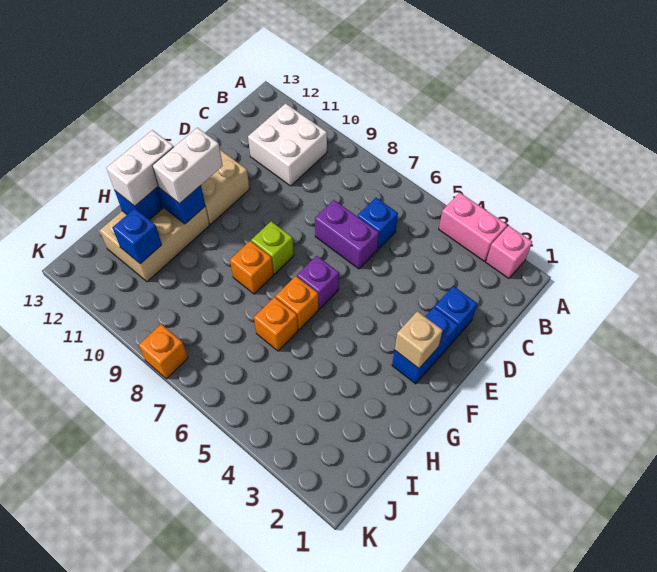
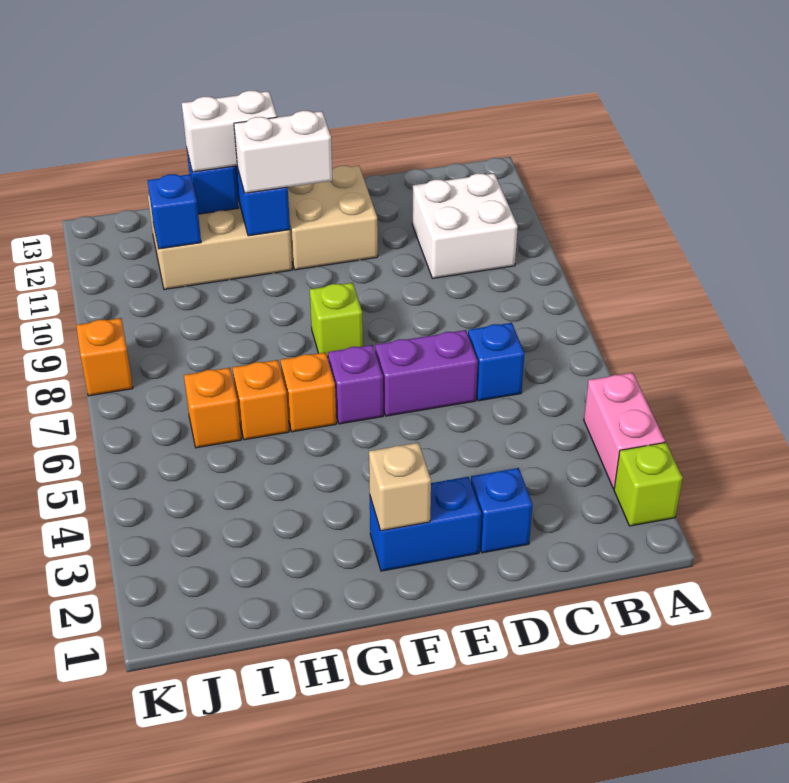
pink 1x1 brick [486,226,532,278] -> lime 1x1 brick [614,442,683,526]
purple 1x2 brick [315,200,379,269] -> purple 1x2 brick turned to [375,330,478,416]
orange 1x1 brick [230,241,274,294] -> orange 1x1 brick moved to [184,368,241,448]

